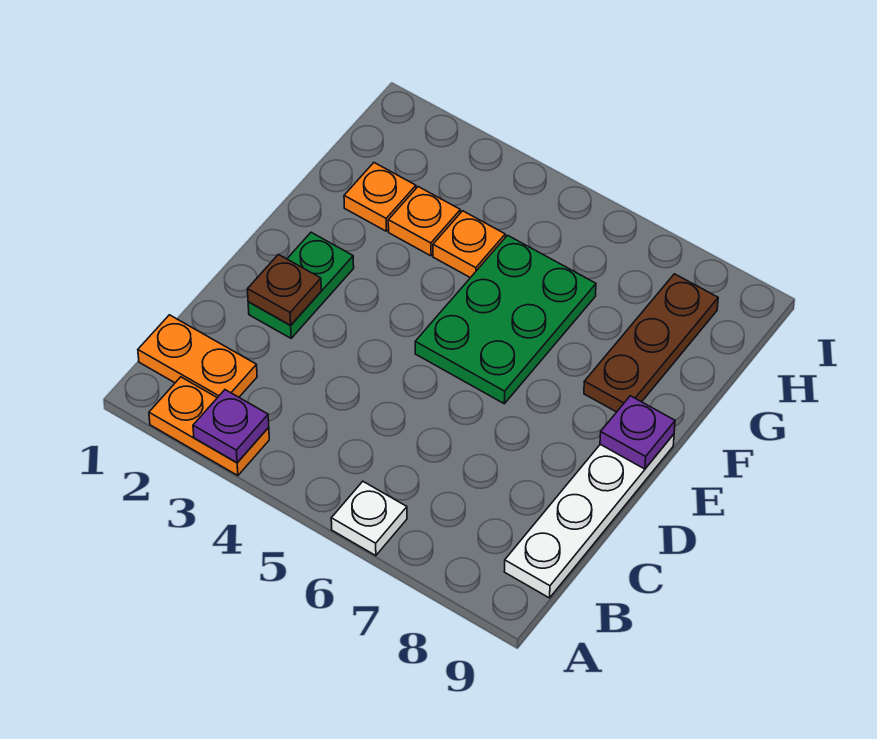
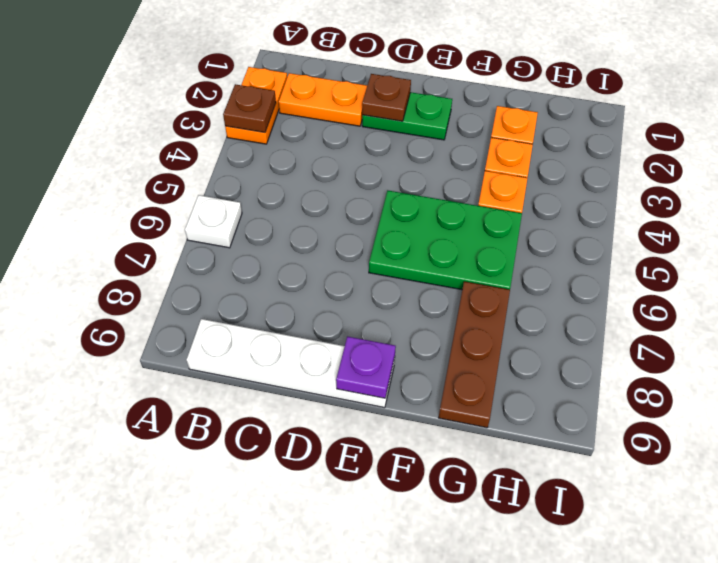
purple 1x1 plate [193,390,269,463] -> brown 1x1 plate [223,84,276,133]
orange 1x2 plate [138,315,257,398] -> orange 1x2 plate turned to [279,73,367,126]
brown 1x3 plate [584,274,718,412] -> brown 1x3 plate turned to [439,282,510,428]

